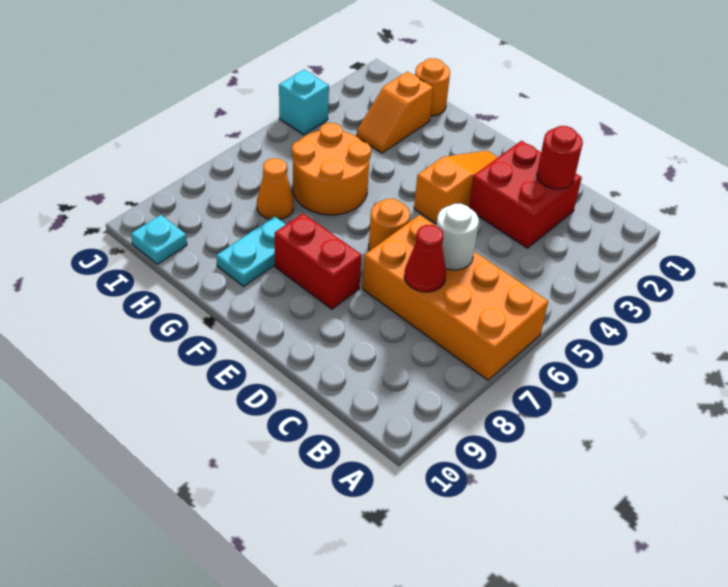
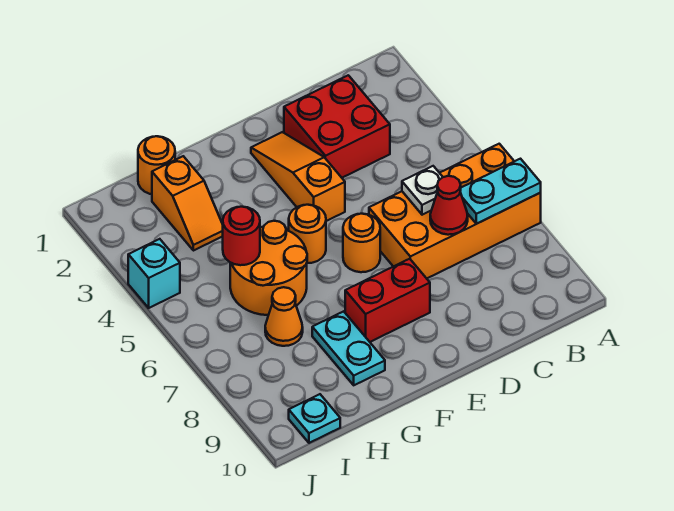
none -> cyan 1x2 plate [460,159,541,224]
red 1x1 round brick [537,126,583,189] -> red 1x1 round brick moved to [223,207,260,265]
white 1x1 round brick [436,204,479,270] -> white 1x1 plate [402,166,442,215]
none -> orange 1x1 round brick [289,205,326,263]

